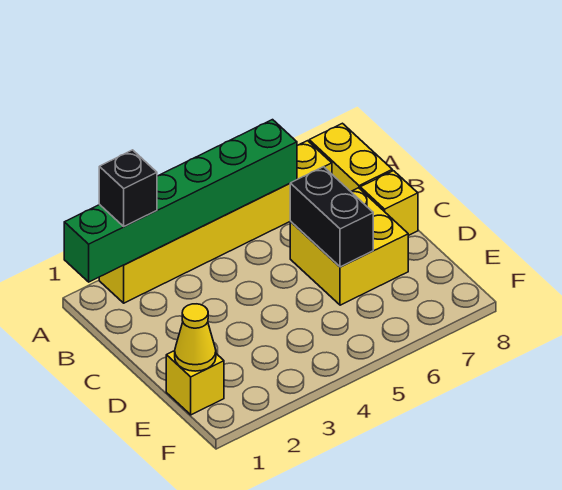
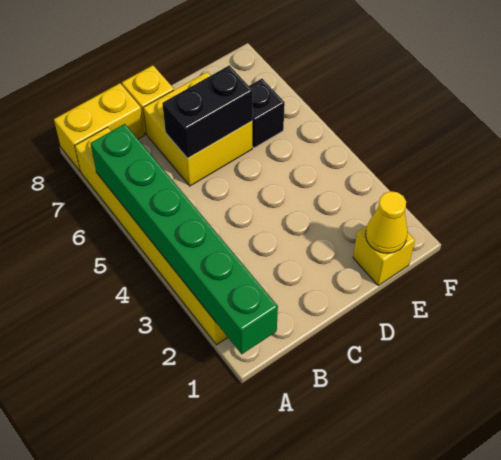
black 1x1 brick [99,150,157,226] -> black 1x1 brick moved to [249,79,285,148]

